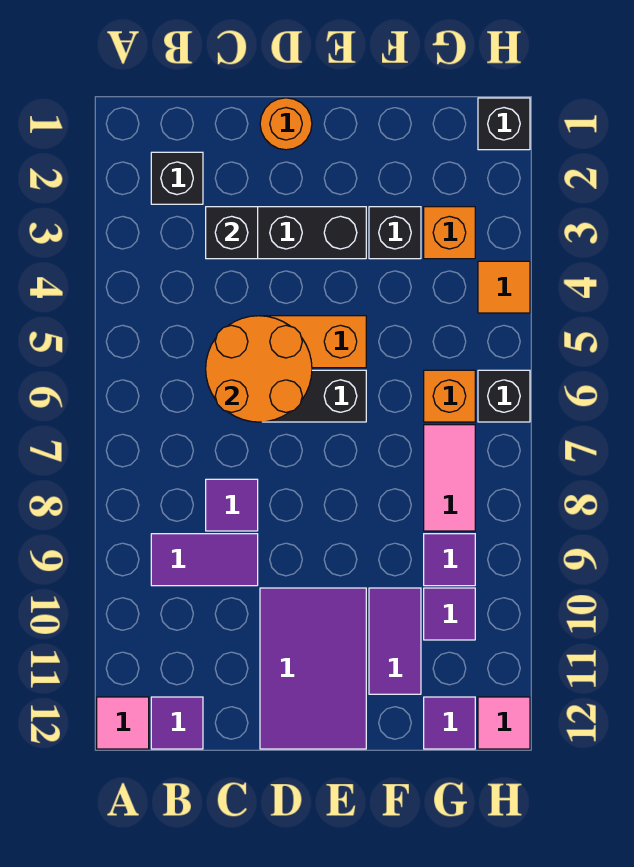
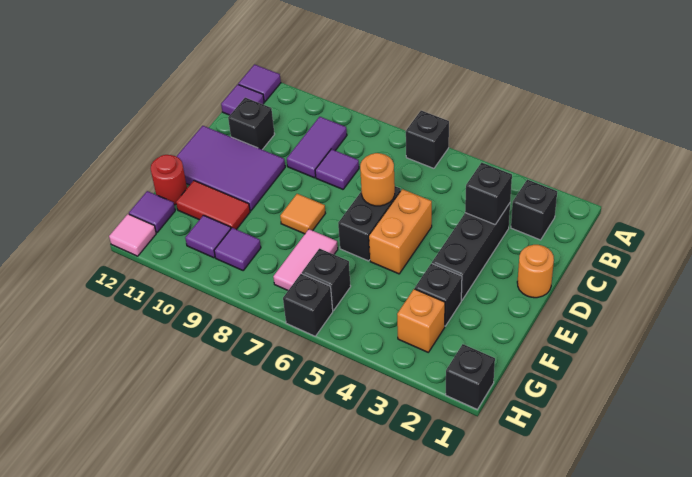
none -> black 1x1 brick [406,111,449,168]
pink 1x1 tile [97,697,149,749] -> purple 1x1 tile [238,65,281,102]
orange 2x2 round brick [206,316,312,422] -> orange 1x1 round brick [360,153,395,206]
none -> black 1x1 brick [228,98,275,150]
purple 1x2 tile [369,588,421,694] -> red 1x2 tile [176,181,250,229]
none -> red 1x1 round brick [151,155,187,205]
orange 1x1 brick [424,370,475,422] -> black 1x1 brick [302,249,351,311]
pink 1x2 tile [424,425,475,531] -> pink 1x2 tile turned to [273,229,338,290]
orange 1x1 tile [478,261,530,313] -> orange 1x1 tile moved to [280,194,325,234]

